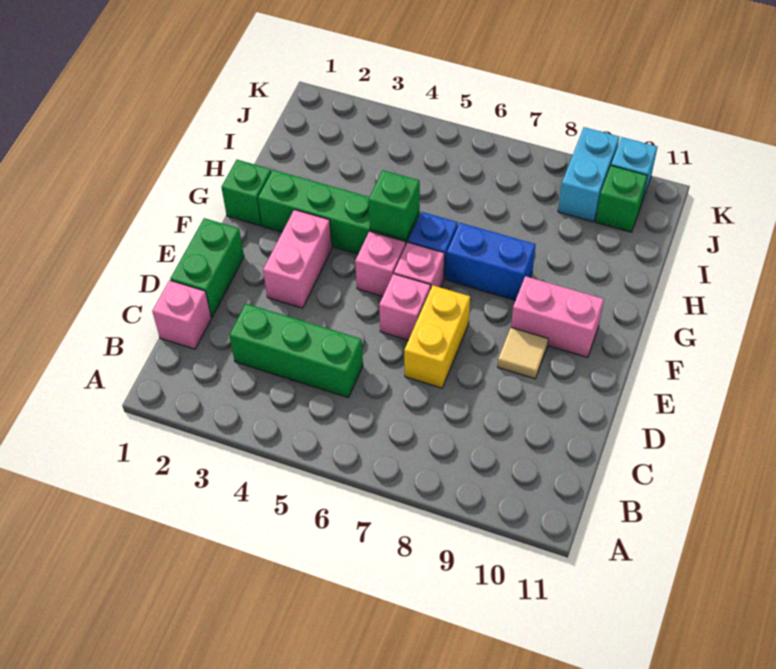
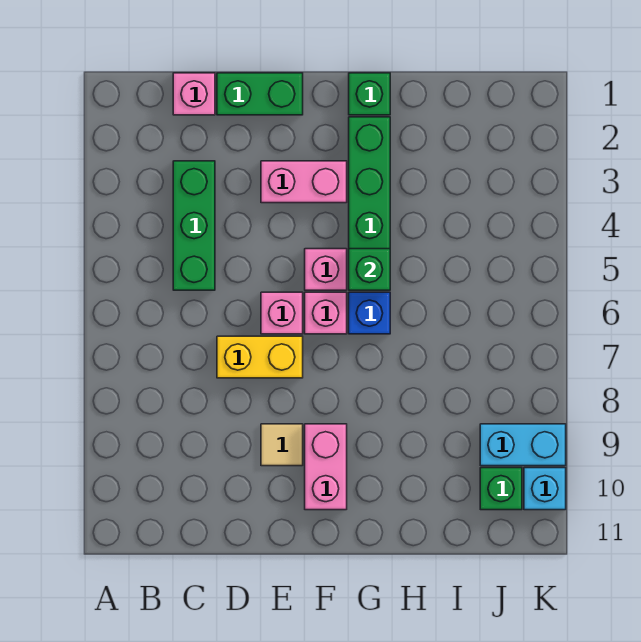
blue 1x2 brick [446,223,536,300] -> none

